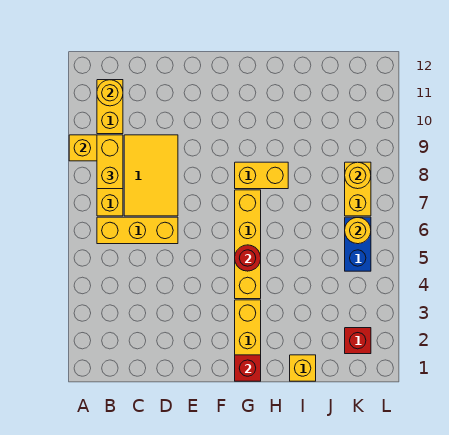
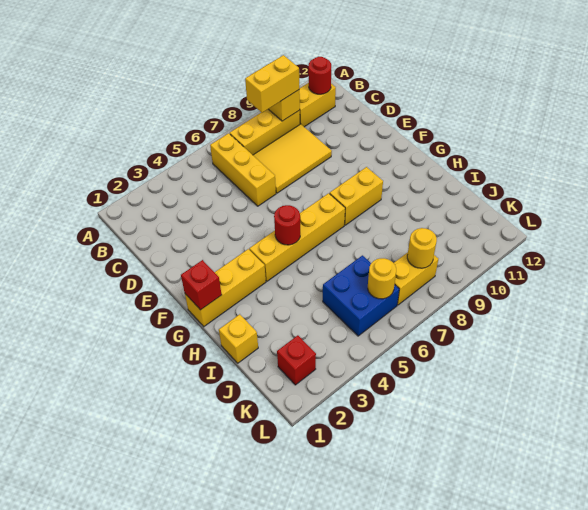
yellow 1x1 round brick [97,80,123,106] -> red 1x1 round brick [308,57,331,94]
yellow 1x2 brick [235,162,288,189] -> yellow 1x2 brick turned to [330,167,383,225]
blue 1x2 brick [345,217,371,271] -> blue 2x2 brick [323,255,399,336]

